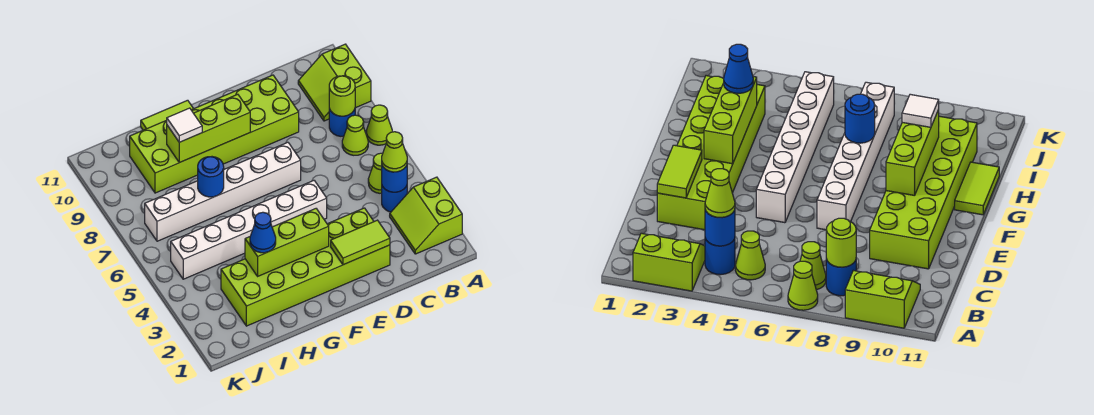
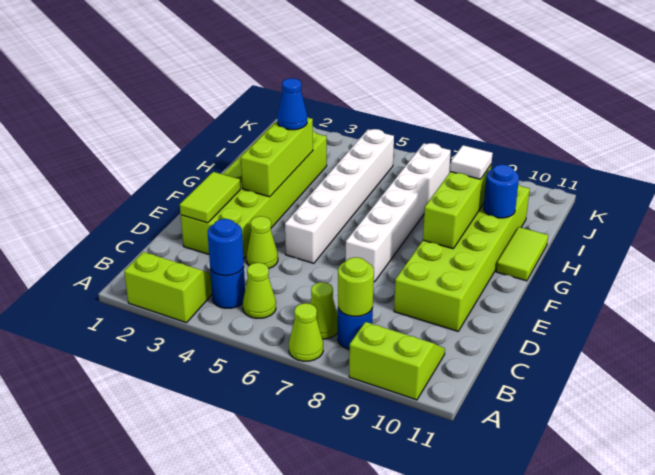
lime 1x1 cone [382,132,407,172] -> lime 1x1 cone moved to [246,216,278,269]
blue 1x1 round brick [198,157,224,197] -> blue 1x1 round brick moved to [484,165,519,218]

